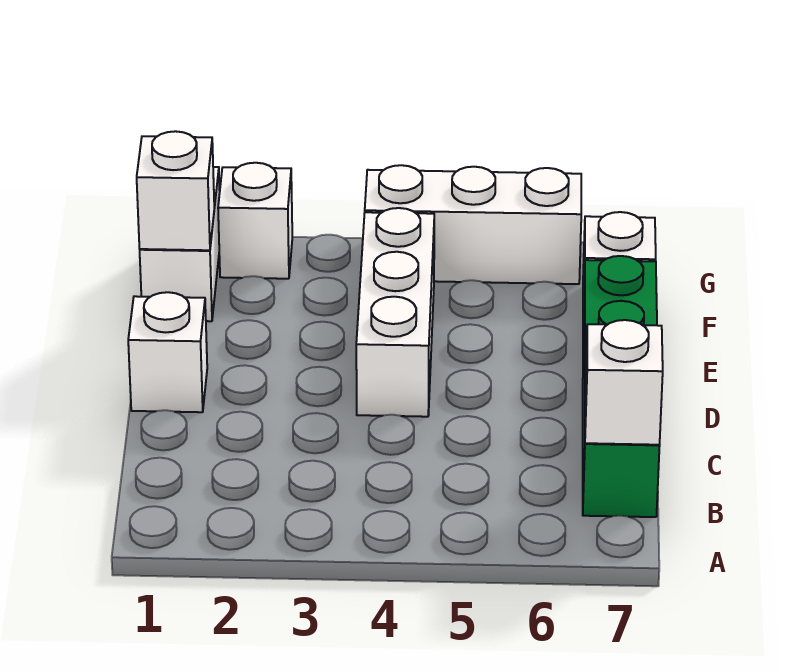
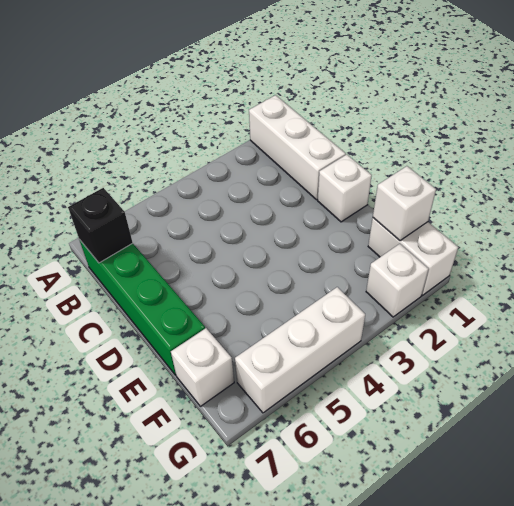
white 1x1 brick [585,320,663,445] -> black 1x1 brick [68,188,133,263]
white 1x3 brick [356,208,434,417] -> white 1x3 brick moved to [249,95,346,200]

